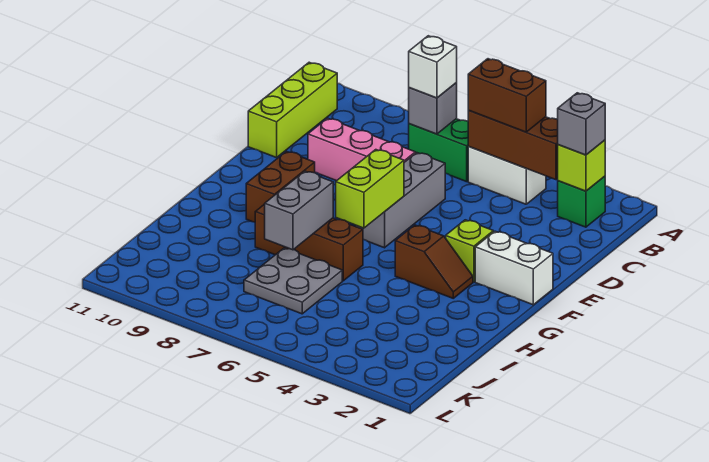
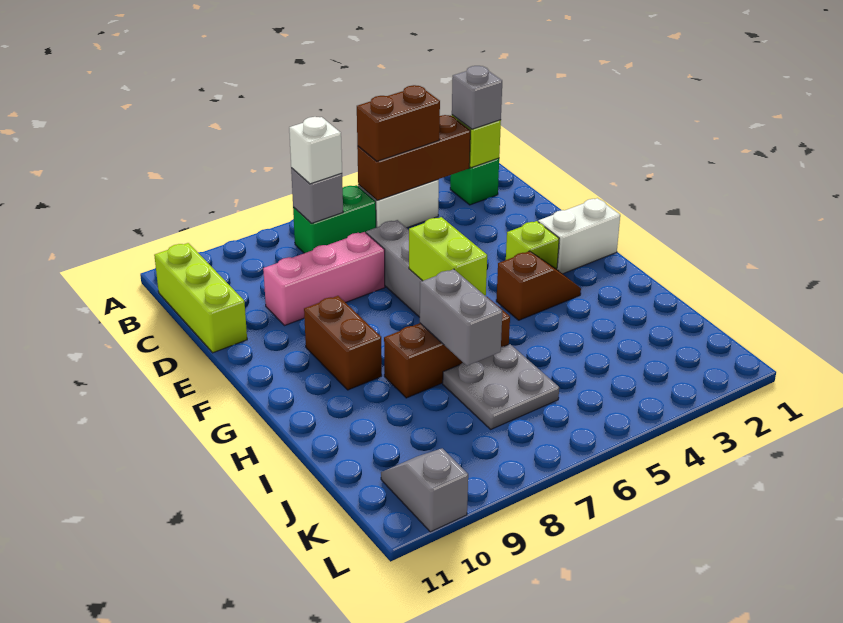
none -> grey 1x2 slope [381,448,468,532]

